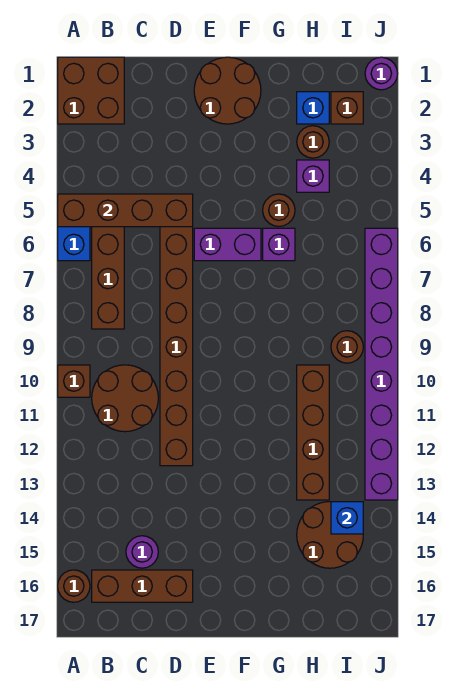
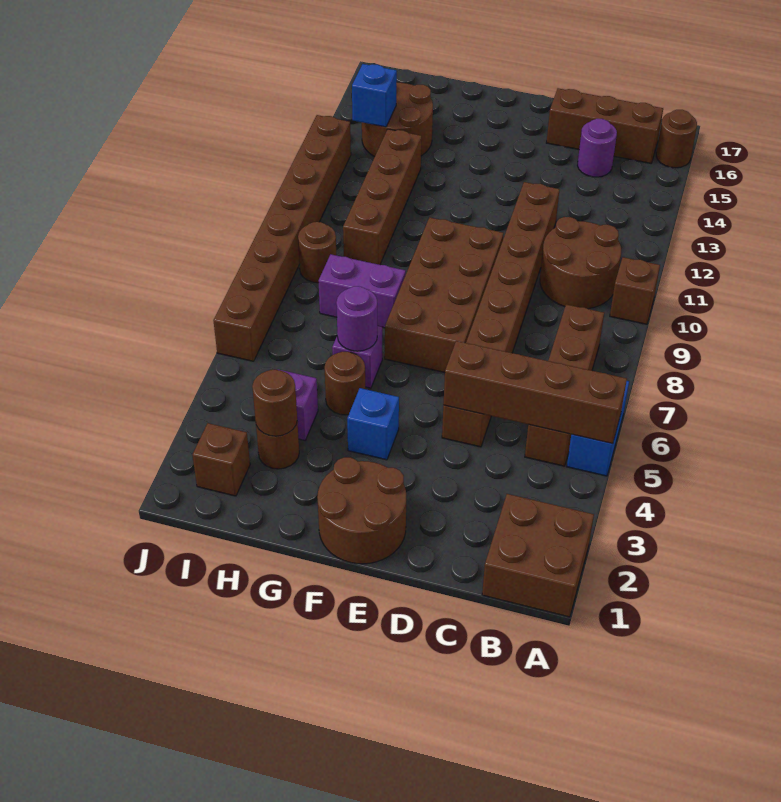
purple 1x2 brick [194,228,261,261] -> purple 1x2 brick moved to [319,254,406,328]
none -> brown 2x4 brick [385,217,504,372]
blue 1x1 brick [297,92,329,124] -> blue 1x1 brick moved to [347,388,399,460]
none -> brown 1x1 round brick [252,370,297,436]
purple 1x1 round brick [365,57,398,90] -> purple 1x1 round brick moved to [336,286,377,351]
purple 1x8 brick [365,228,398,500] -> brown 1x8 brick [213,115,351,361]

